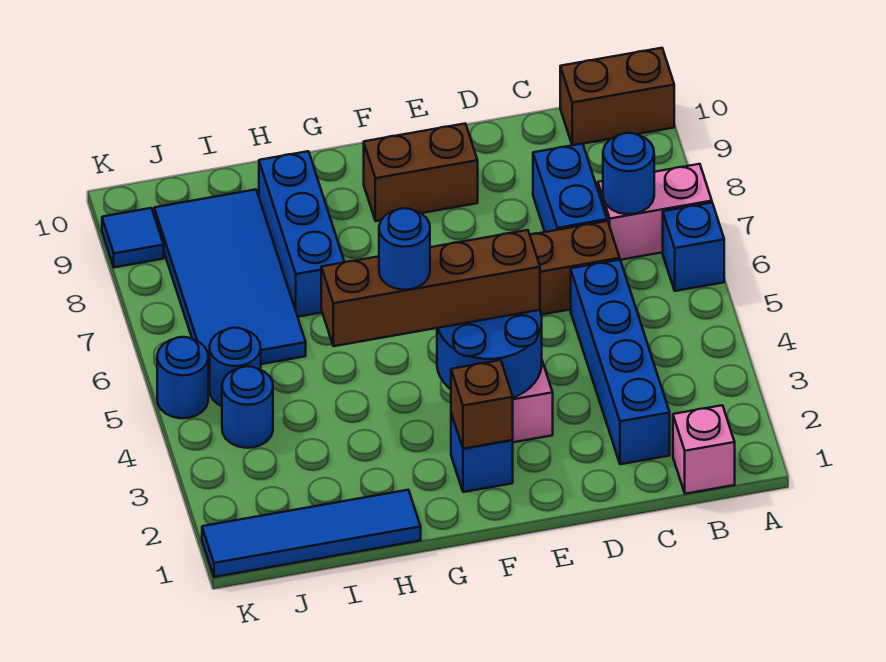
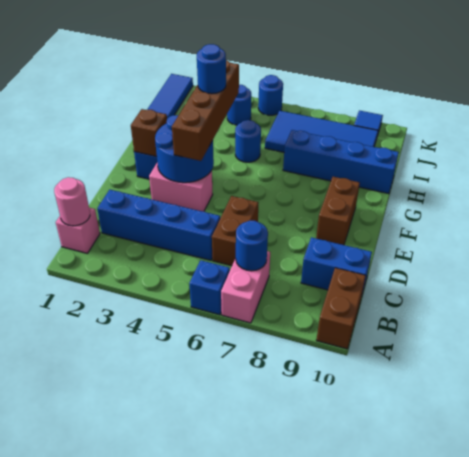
none -> pink 1x1 round brick [54,177,90,226]
blue 1x2 brick [533,144,607,232] -> blue 1x2 brick moved to [301,237,372,293]
blue 1x3 brick [259,151,344,317] -> blue 1x4 brick [283,130,399,194]
blue 1x1 round brick [210,328,261,406] -> blue 1x1 round brick moved to [235,120,261,162]

